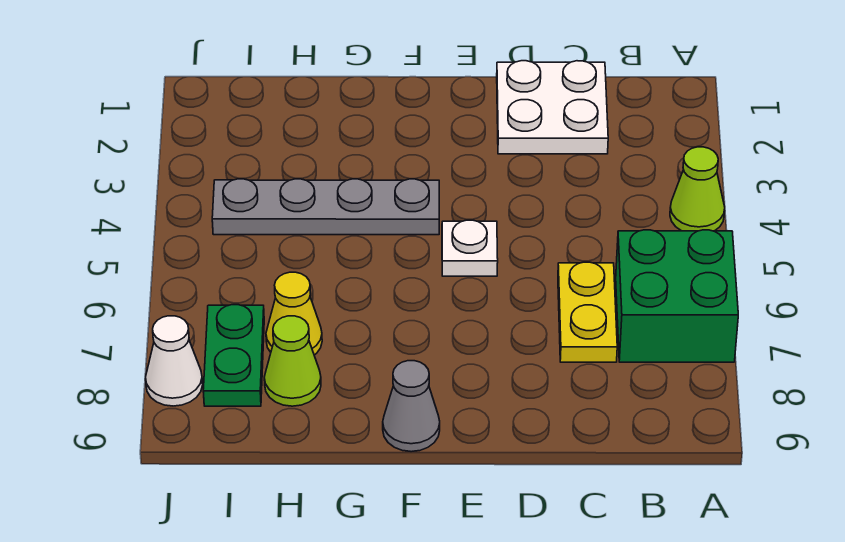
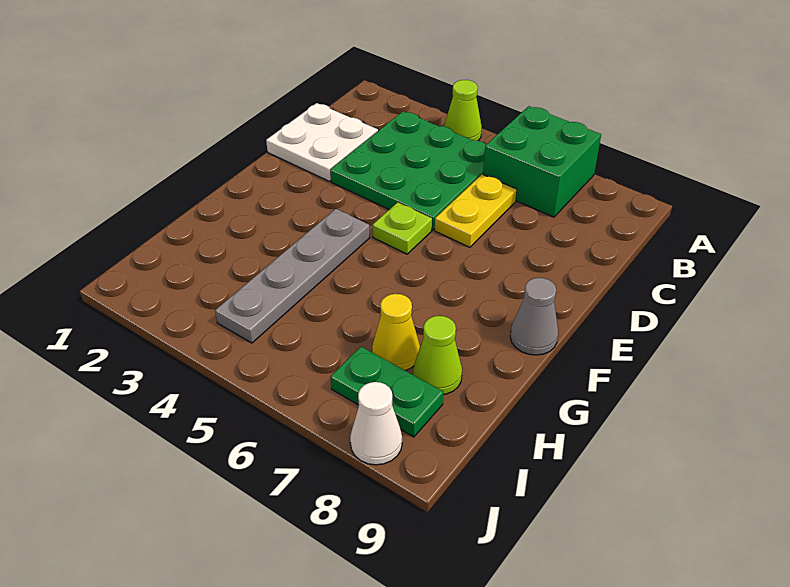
none -> green 3x3 plate [330,111,486,230]
yellow 1x2 plate [558,262,617,362] -> yellow 1x2 plate turned to [435,174,517,247]
white 1x1 plate [442,220,498,276] -> lime 1x1 plate [373,202,432,254]

